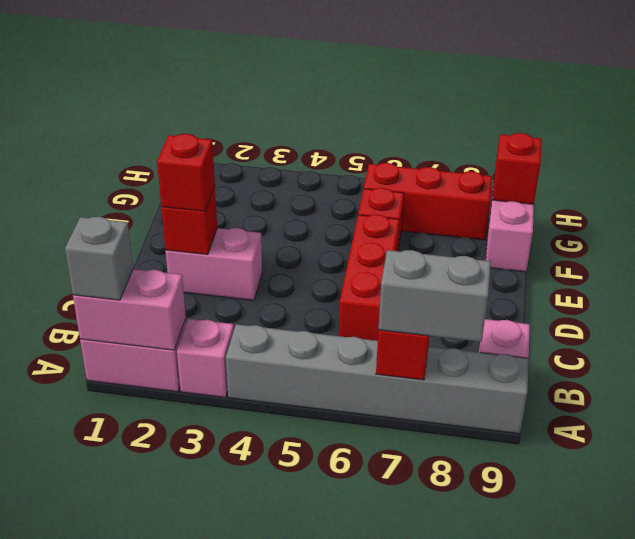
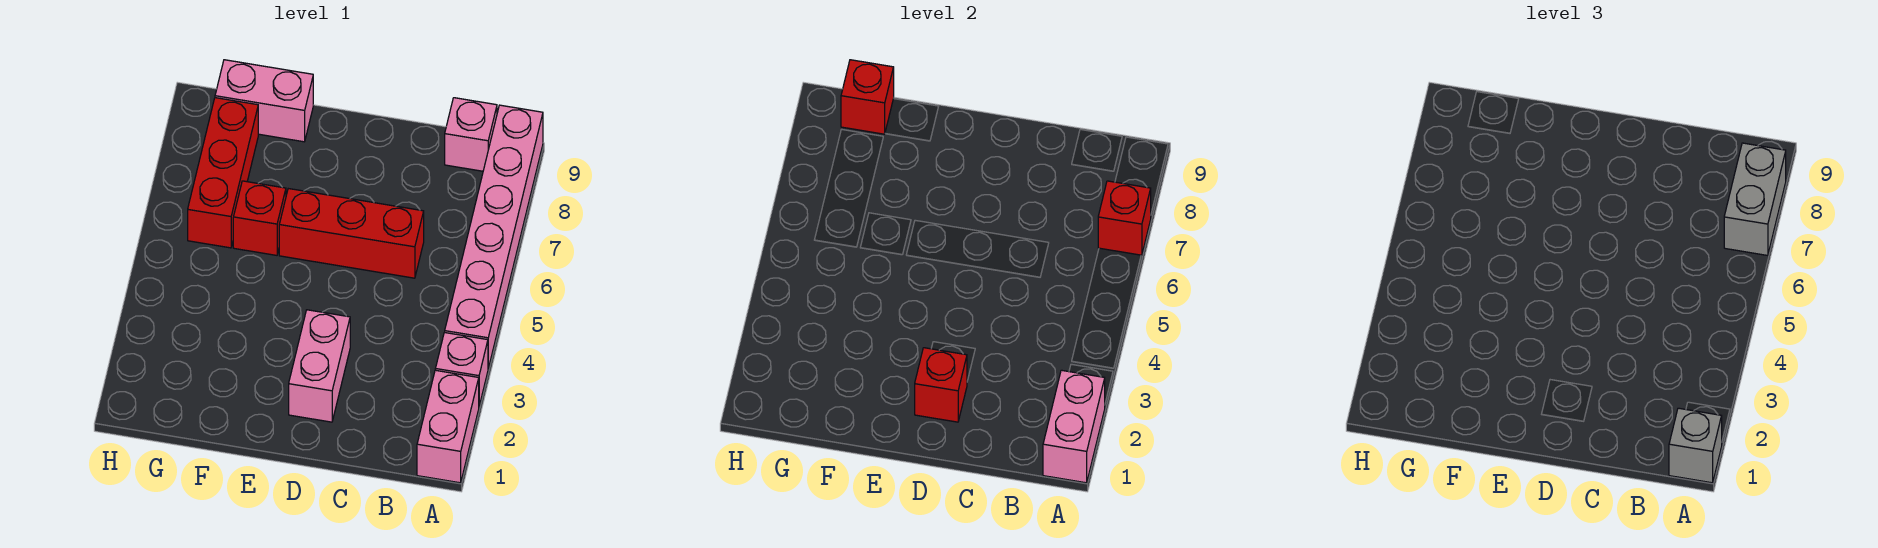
grey 1x6 brick [226,324,529,434] -> pink 1x6 brick [445,105,543,368]
red 1x1 brick [157,134,215,211] -> none

